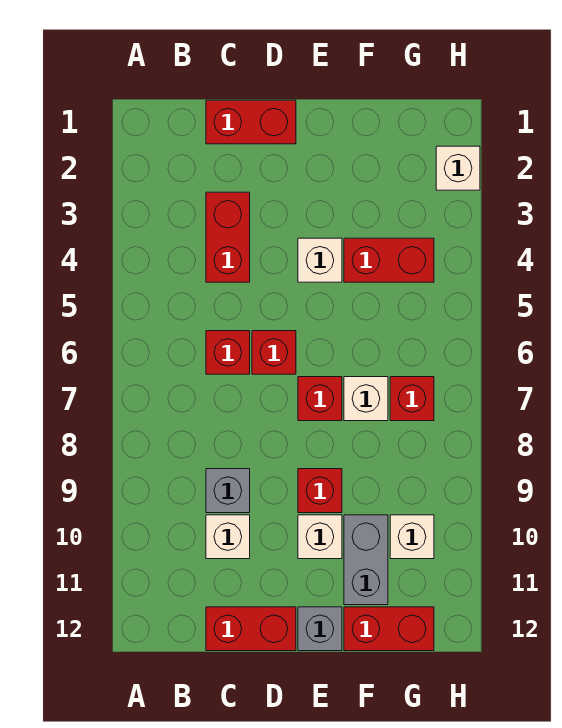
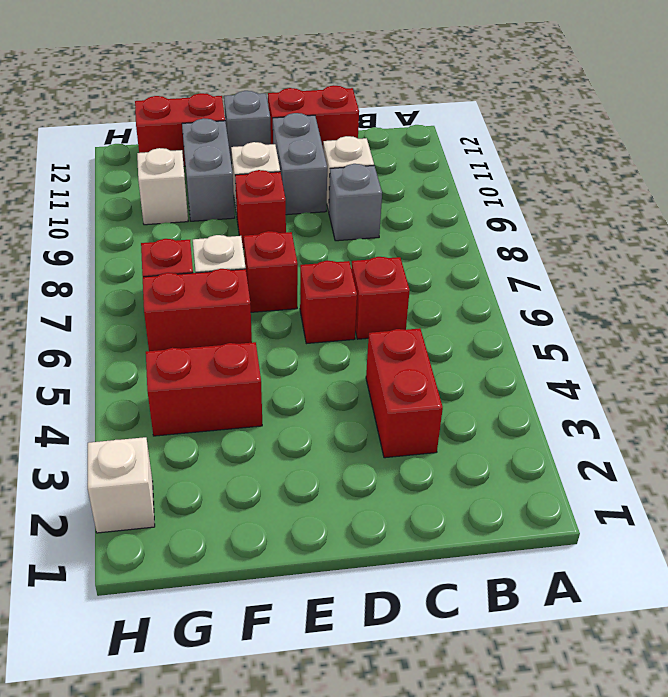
red 1x2 brick [206,100,296,144] -> red 1x2 brick moved to [143,269,252,351]
none -> grey 1x2 brick [273,113,327,215]
white 1x1 brick [298,238,342,282] -> none

